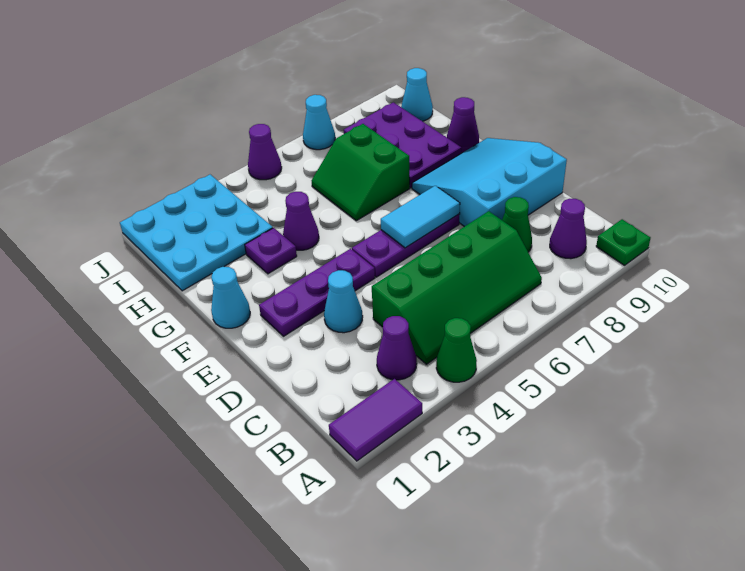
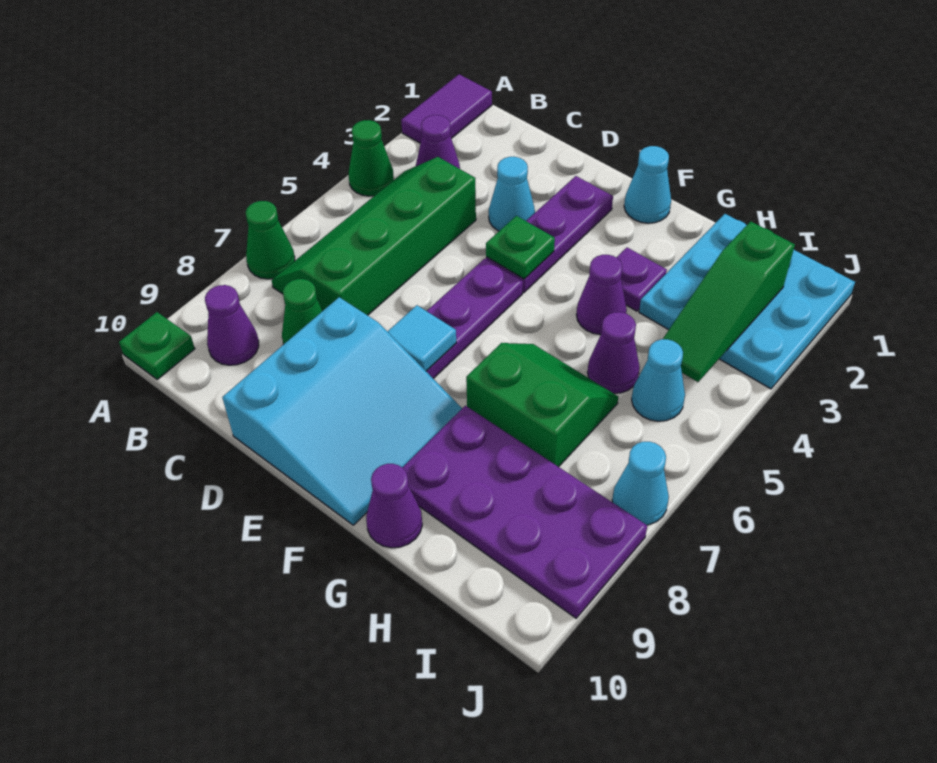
none -> green 1x1 cone [246,201,295,279]
none -> green 1x1 plate [486,216,555,279]
cyan 1x2 tile [381,186,460,248] -> cyan 1x1 tile [387,305,456,371]
purple 2x3 plate [344,102,462,188] -> purple 2x4 plate [402,406,647,618]
none -> green 1x3 slope [663,221,795,382]
cyan 1x1 cone [401,68,433,121] -> cyan 1x1 cone moved to [632,339,685,421]
purple 1x1 cone [248,124,282,180] -> purple 1x1 cone moved to [588,312,640,393]

